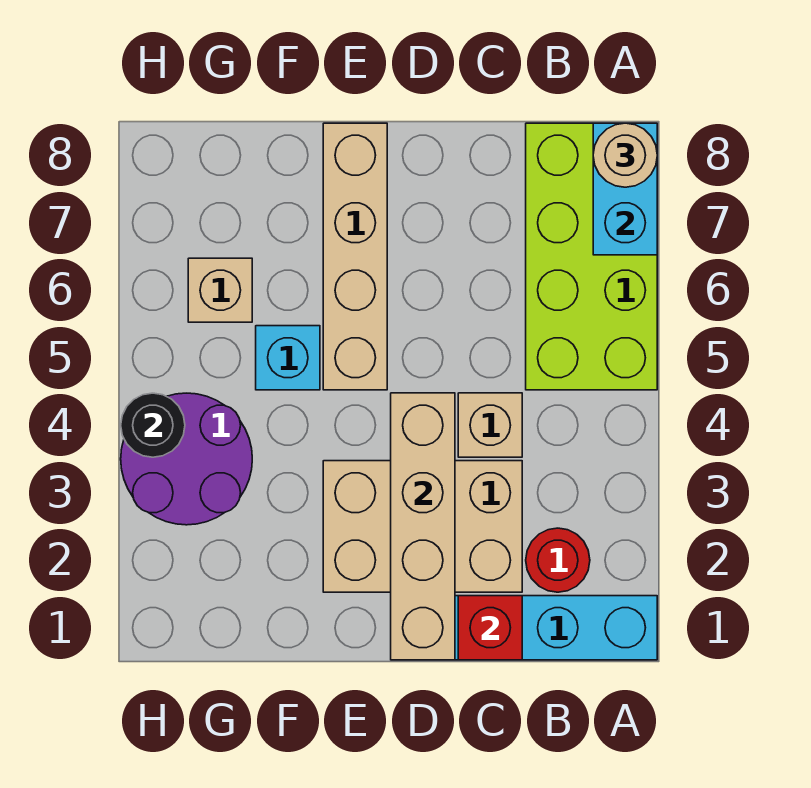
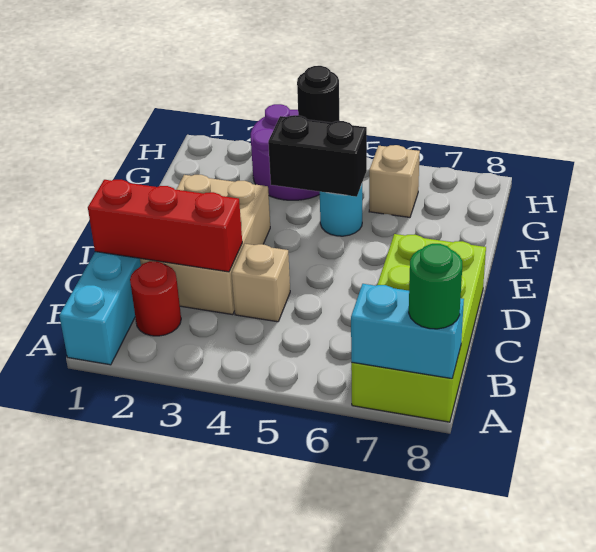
lime 2x4 brick [526,123,657,390] -> lime 2x4 brick turned to [351,234,486,422]
tan 1x1 round brick [593,123,657,187] -> green 1x1 round brick [409,244,462,329]
red 1x1 brick [458,596,522,660] -> red 1x3 brick [88,180,242,272]
tan 1x4 brick [391,393,455,660] -> none
tan 1x4 brick [323,123,387,390] -> none
none -> black 1x2 brick [268,115,367,197]
cyan 1x1 brick [256,326,320,390] -> cyan 1x1 round brick [320,185,362,236]

